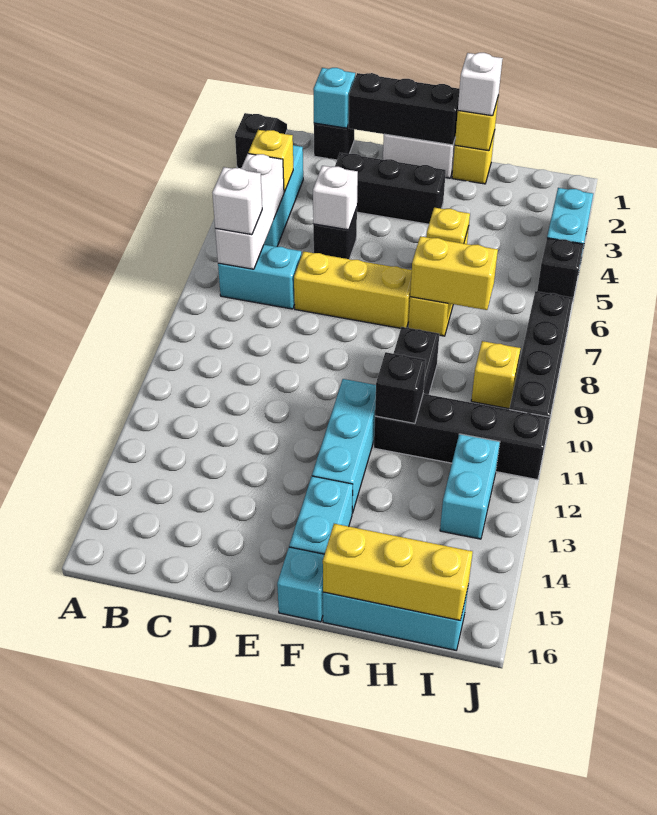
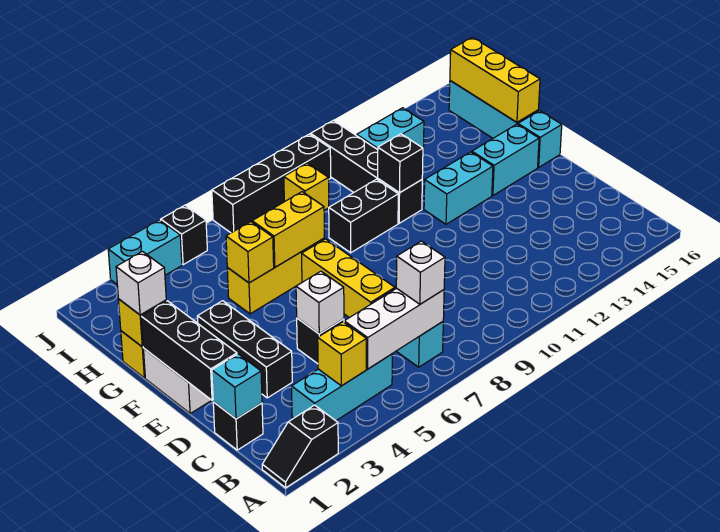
cyan 1x3 brick [312,379,376,513] -> cyan 1x2 brick [424,152,493,224]
yellow 1x1 plate [426,208,470,244] -> yellow 1x1 brick [226,222,274,283]
yellow 1x2 brick [410,236,498,310] -> yellow 1x2 brick turned to [252,192,324,267]

